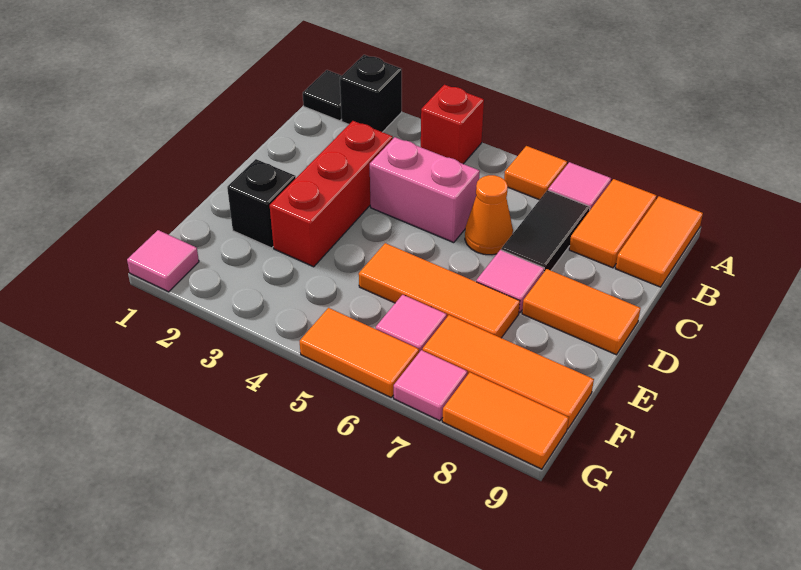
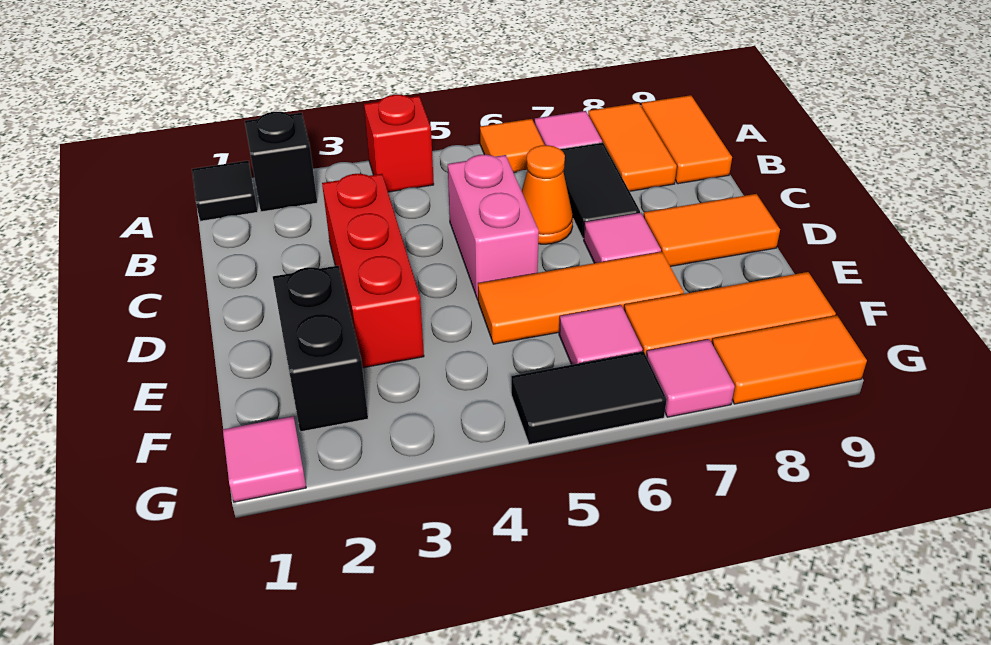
pink 1x2 brick [370,137,480,243] -> pink 1x2 brick turned to [448,154,539,300]
black 1x1 brick [227,159,296,248] -> black 1x2 brick [273,266,368,432]
orange 1x2 tile [300,308,419,397] -> black 1x2 tile [511,351,667,444]

